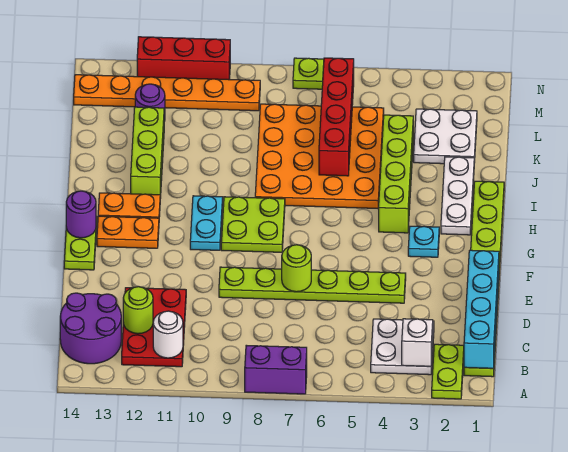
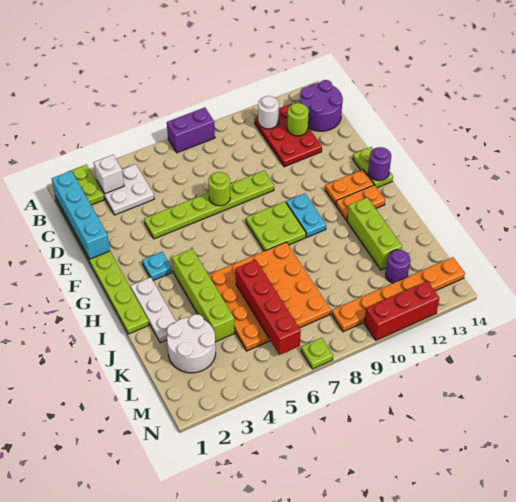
white 2x2 plate [414,109,477,164] -> white 2x2 round brick [167,314,216,373]

